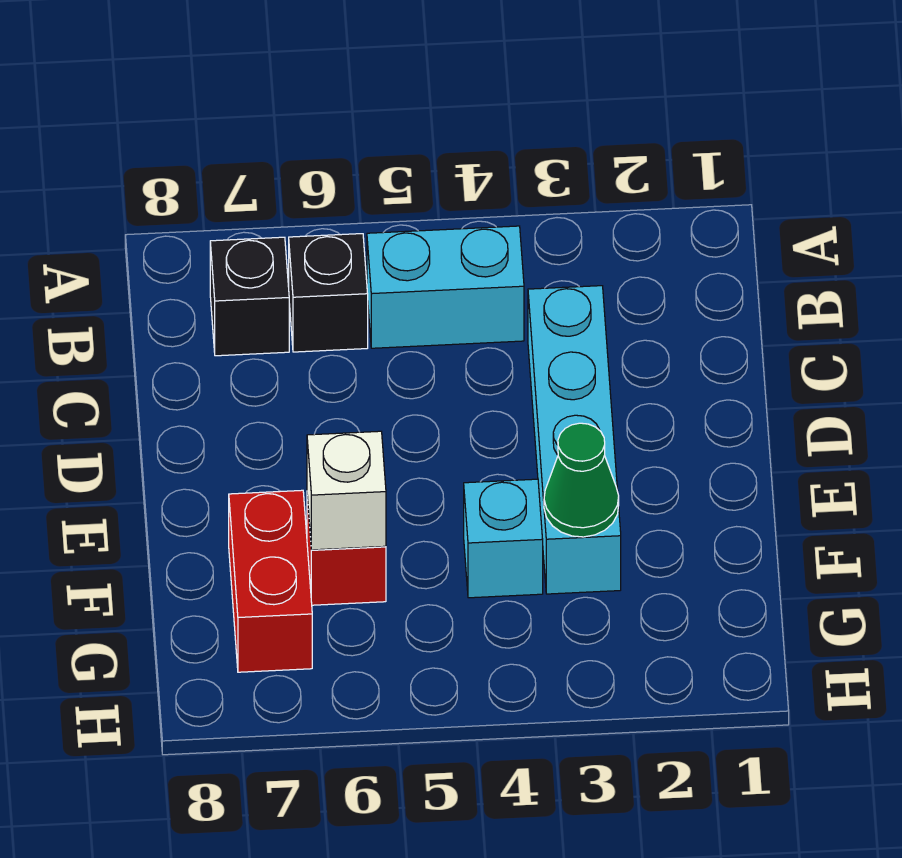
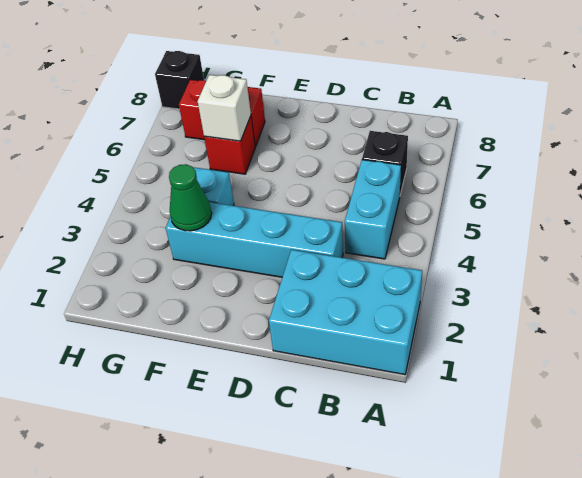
none -> cyan 2x3 brick [269,250,422,375]
black 1x1 brick [210,237,289,356] -> black 1x1 brick moved to [155,51,204,109]

